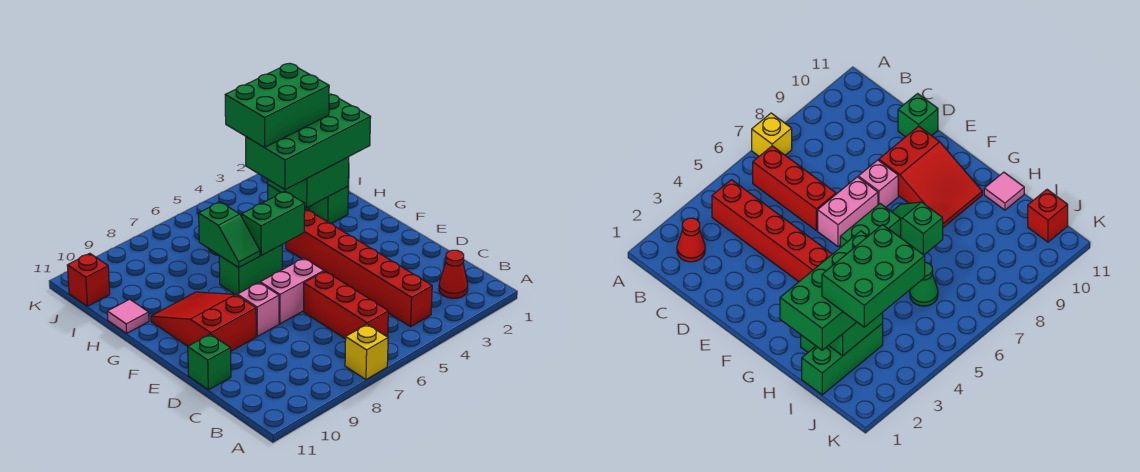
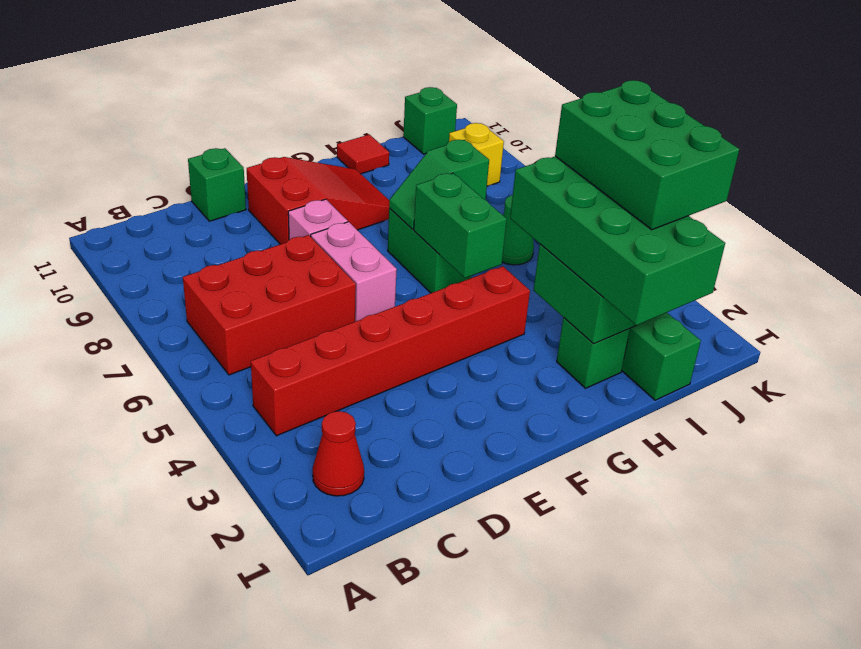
yellow 1x1 brick [345,324,388,380] -> yellow 1x1 brick moved to [449,123,504,186]
red 1x3 brick [304,271,388,339] -> red 2x3 brick [183,235,356,375]
pink 1x1 tile [107,299,149,333] -> red 1x1 tile [337,135,389,174]
red 1x1 brick [67,253,110,306] -> green 1x1 brick [403,87,457,154]

